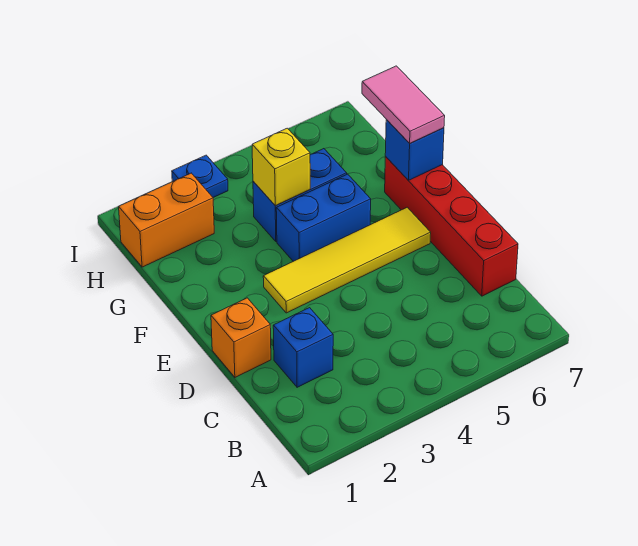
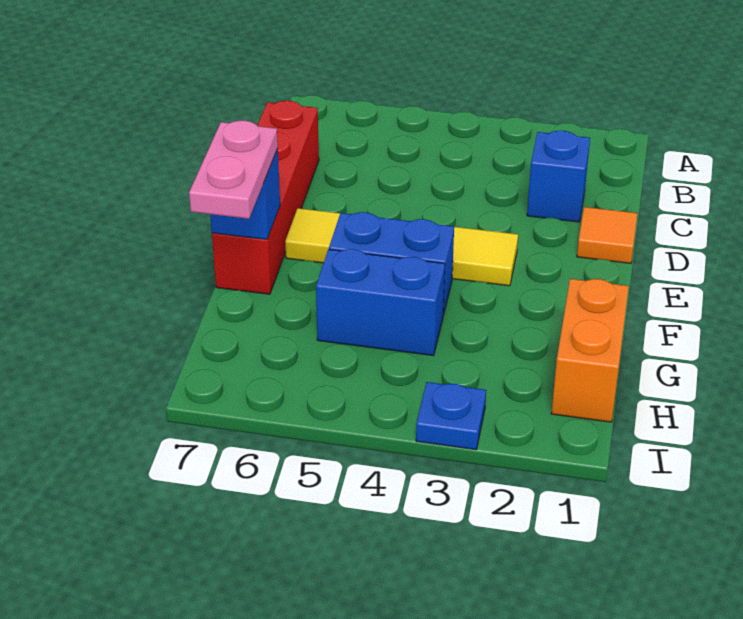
orange 1x1 brick [211,298,271,377] -> orange 1x1 tile [577,207,638,263]
pink 1x2 tile [362,66,445,143] -> pink 1x2 plate [189,121,278,219]
yellow 1x1 brick [252,128,310,205] -> none
orange 1x2 brick [119,173,214,267] -> orange 1x2 brick turned to [551,279,629,422]

